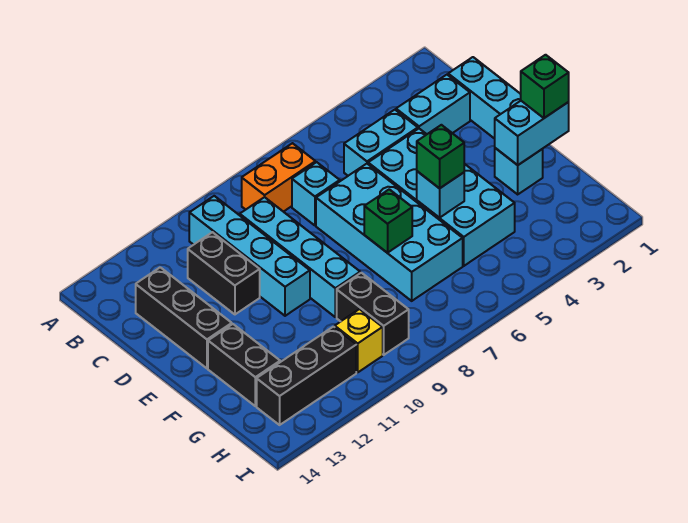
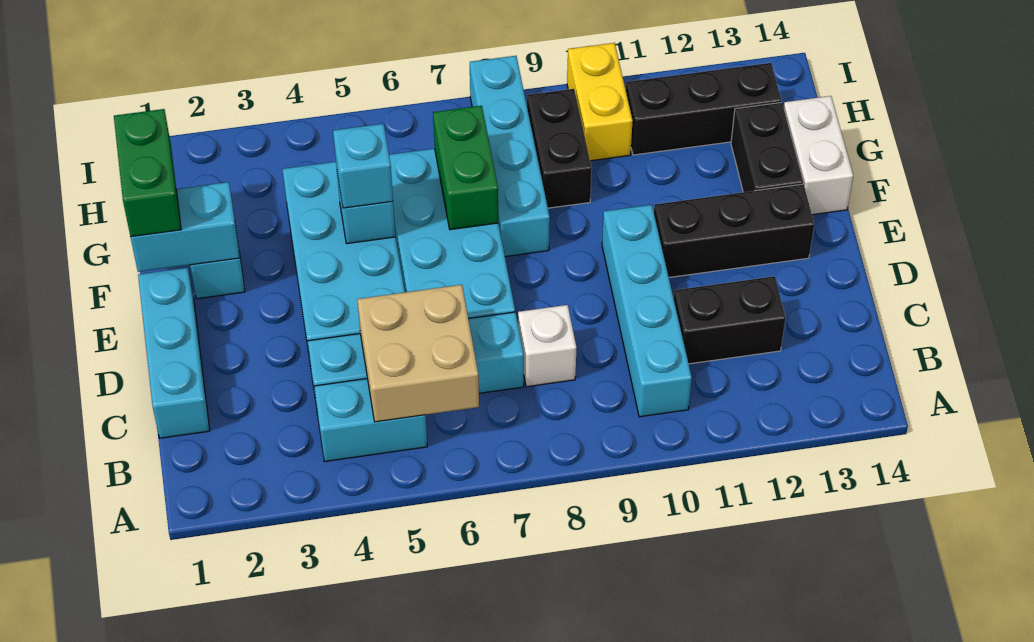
none -> tan 2x2 brick [357,285,479,422]
orange 1x2 brick [242,143,315,212] -> none
cyan 1x2 brick [396,75,470,134] -> cyan 1x2 brick moved to [314,379,427,461]
none -> white 1x1 brick [518,305,576,387]
cyan 1x4 brick [240,197,360,317] -> cyan 1x4 brick moved to [470,56,550,257]
black 1x2 brick [188,232,260,314] -> black 1x2 brick turned to [674,276,786,364]
black 1x3 brick [136,267,232,368] -> black 1x3 brick turned to [654,184,814,277]
green 1x1 brick [521,55,569,118] -> green 1x2 brick [114,109,181,237]
green 1x1 brick [417,125,464,188] -> cyan 1x1 brick [333,124,393,208]
green 1x1 brick [364,189,412,253] -> green 1x2 brick [433,106,498,230]
none -> white 1x2 brick [784,96,853,215]
yellow 1x1 brick [335,309,383,372] -> yellow 1x2 brick [567,43,633,161]

